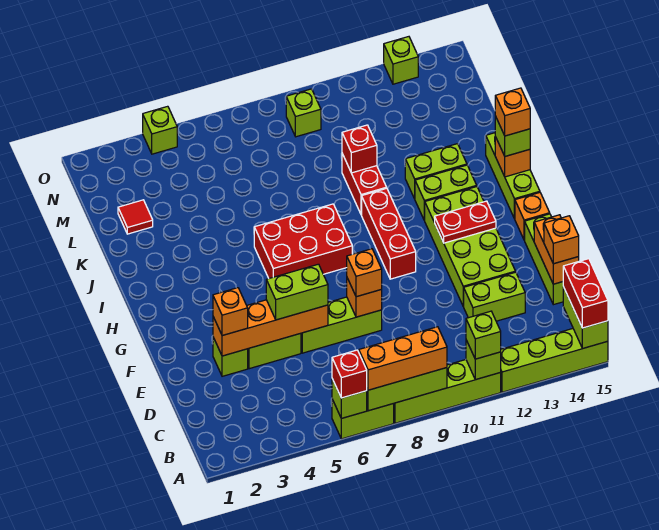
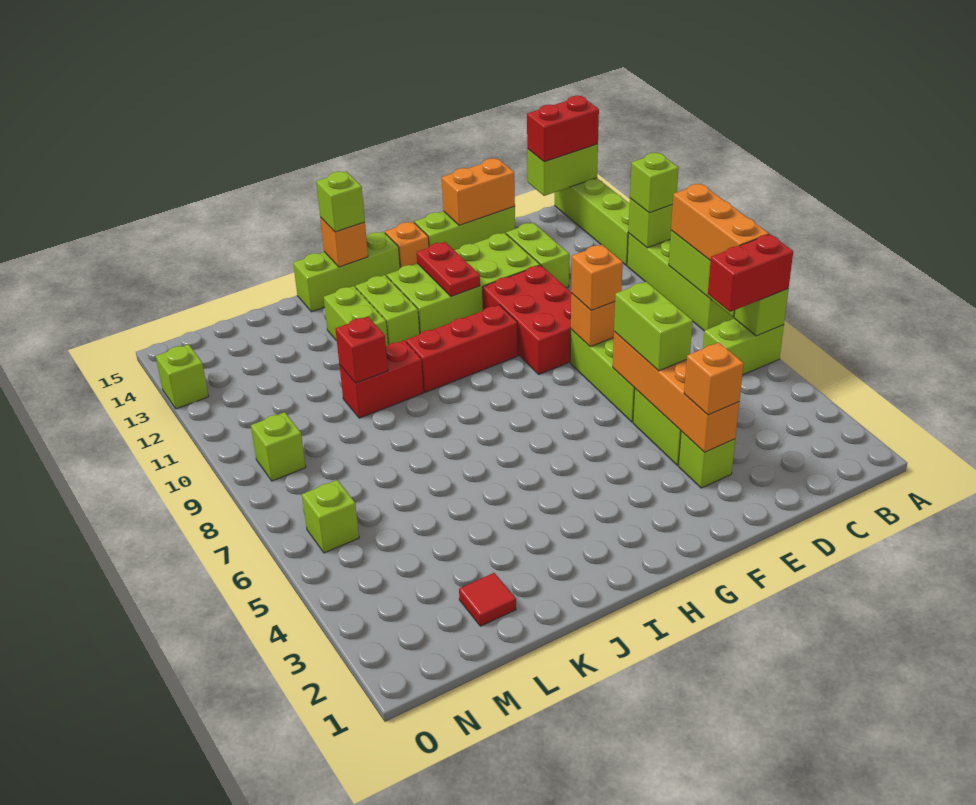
lime 1x2 brick [332,399,394,439] -> lime 1x2 brick turned to [703,319,784,375]
red 1x1 brick [332,350,367,398] -> red 1x2 brick [708,234,793,312]
orange 1x1 brick [544,216,579,264] -> none
red 2x3 brick [254,204,352,278] -> red 2x3 brick moved to [482,265,571,374]
orange 1x1 brick [495,88,530,136] -> none
lime 1x1 brick [143,106,177,154] -> lime 1x1 brick moved to [302,480,359,553]

